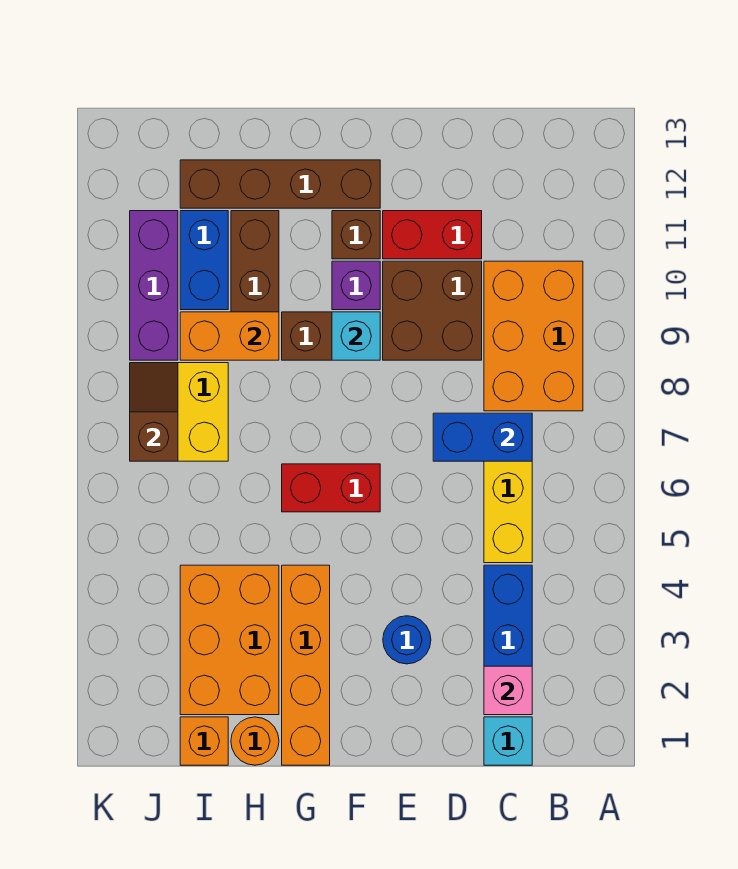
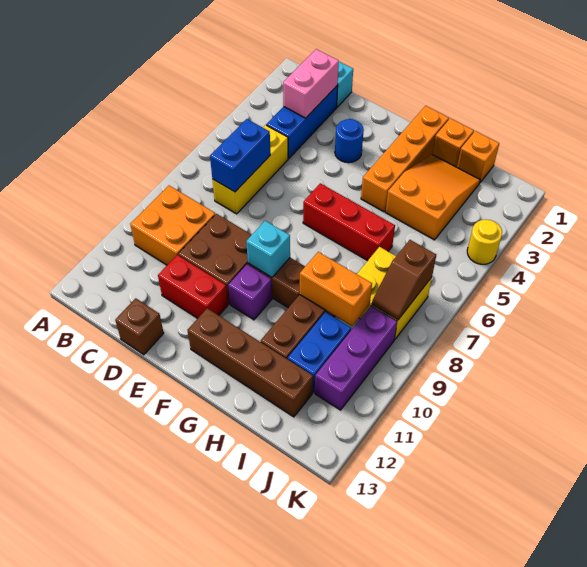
orange 2x3 brick [484,261,583,411] -> orange 2x2 brick [130,186,216,265]
pink 1x1 brick [484,666,532,715] -> pink 1x2 brick [283,49,339,118]
blue 1x2 brick [433,413,532,461] -> blue 1x2 brick turned to [210,119,270,192]
red 1x2 brick [282,464,380,512] -> red 1x3 brick [303,183,395,261]
brown 1x1 brick [332,211,380,259] -> brown 1x1 brick moved to [115,298,164,355]
orange 1x1 round brick [231,717,279,765] -> orange 1x1 brick [432,118,474,167]
orange 2x3 brick [180,565,279,715] -> orange 2x3 slope [385,155,480,240]
none -> yellow 1x1 round brick [467,219,502,264]

